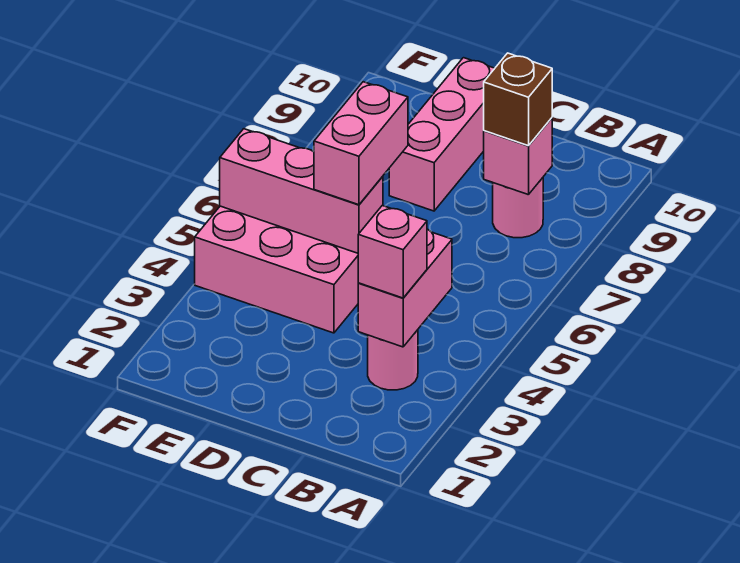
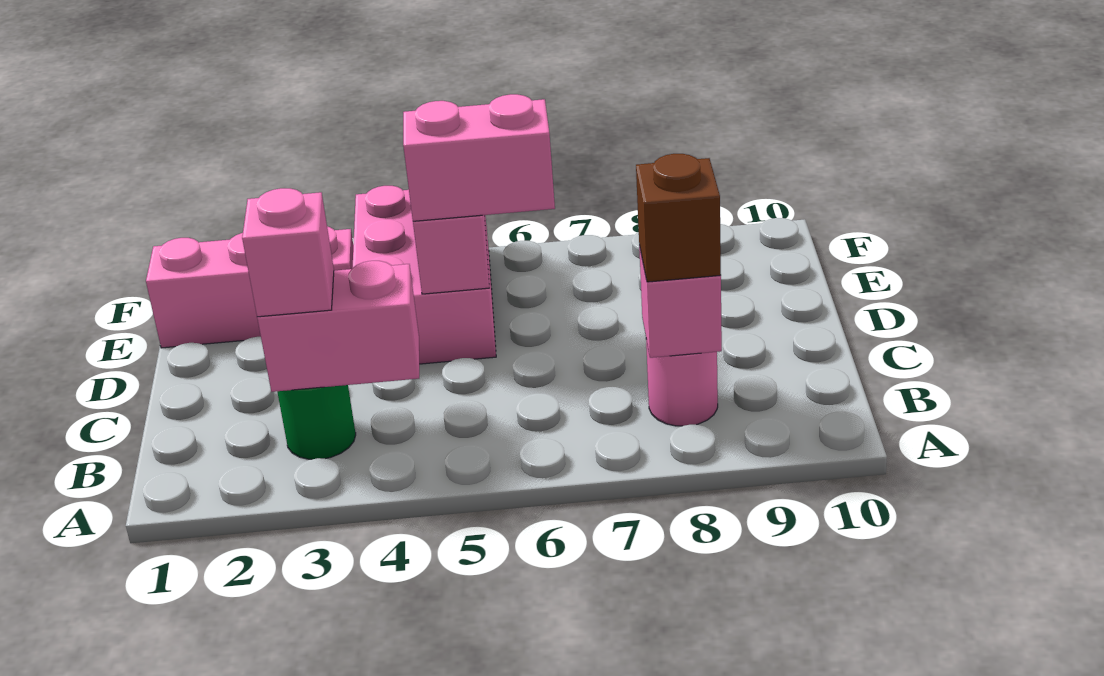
pink 1x1 round brick [368,330,418,390] -> green 1x1 round brick [277,385,356,459]
pink 1x3 brick [389,58,495,211] -> pink 1x3 brick moved to [146,227,353,348]

